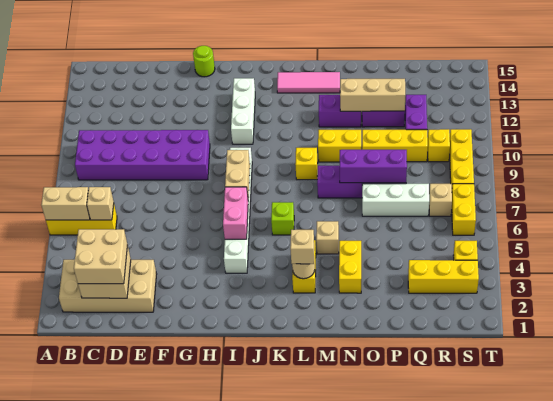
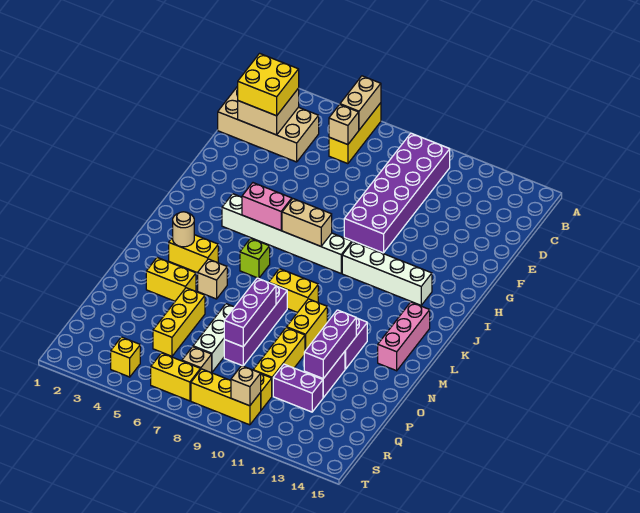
tan 2x4 brick [59,260,157,312] -> tan 2x4 brick turned to [218,86,319,162]
tan 2x2 brick [74,229,127,284] -> yellow 2x2 brick [238,53,299,116]
lime 1x1 round brick [193,46,215,77] -> none
white 1x3 brick [231,78,255,144] -> white 1x4 brick [342,242,432,305]
pink 1x3 tile [277,72,340,93] -> pink 1x3 brick [378,302,430,371]
tan 1x1 brick [290,230,314,264] -> tan 1x1 brick moved to [231,366,261,406]
yellow 1x1 brick [295,148,318,180] -> yellow 1x2 brick [269,269,318,313]
tan 1x3 brick [340,79,405,111] -> purple 1x3 brick [304,310,356,379]
yellow 1x3 brick [408,260,479,293] -> yellow 1x3 brick moved to [153,288,205,356]

